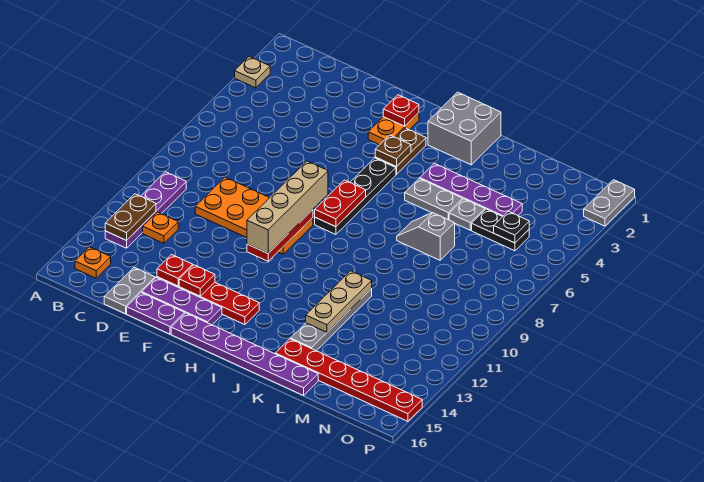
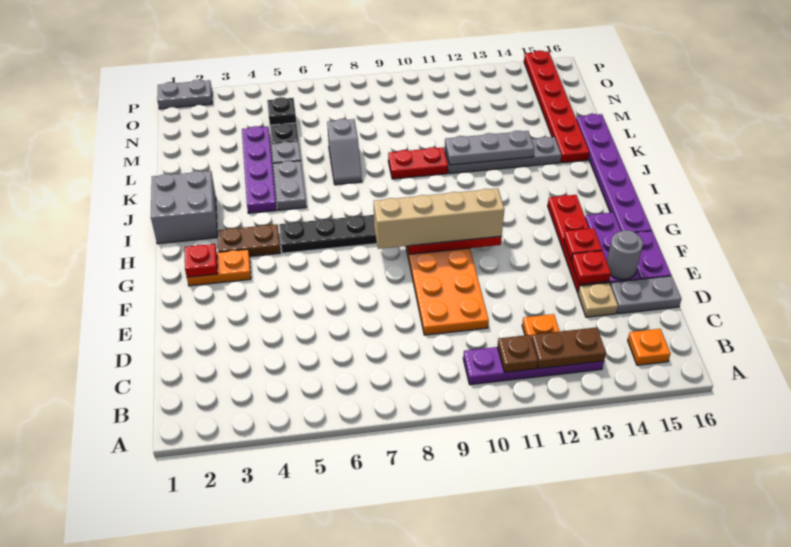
tan 1x1 plate [235,57,270,88] -> tan 1x1 plate moved to [578,283,618,317]
none -> grey 1x1 round brick [607,230,643,279]
brown 1x1 plate [375,135,411,167] -> brown 1x1 plate moved to [498,335,538,372]
red 1x2 plate [315,180,366,227] -> red 1x2 plate moved to [388,147,448,179]
tan 1x3 plate [306,271,372,332] -> grey 1x3 plate [445,131,534,165]

